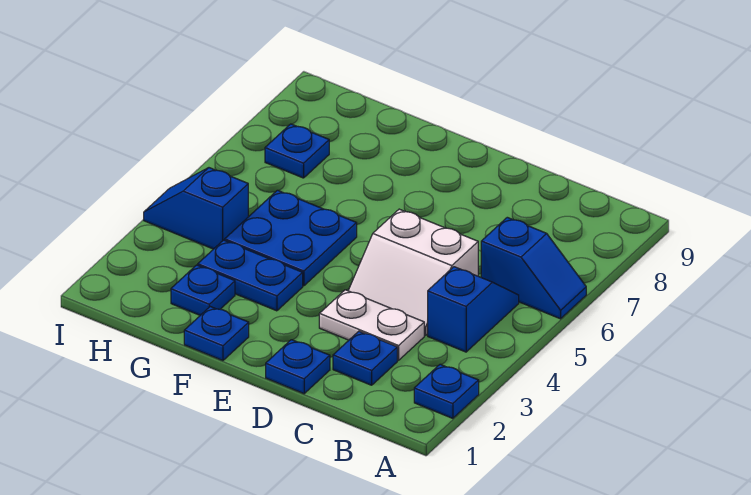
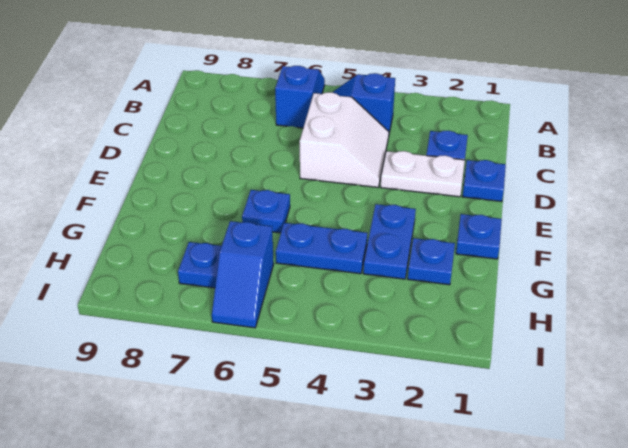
blue 1x1 plate [414,364,479,418] -> blue 1x1 plate moved to [242,190,290,233]
white 1x2 plate [319,290,424,360] -> white 1x2 plate turned to [381,151,465,197]
blue 2x2 plate [225,190,357,286] -> blue 1x2 plate [276,223,367,274]
blue 1x2 slope [144,168,248,249] -> blue 1x2 slope moved to [212,221,274,328]

